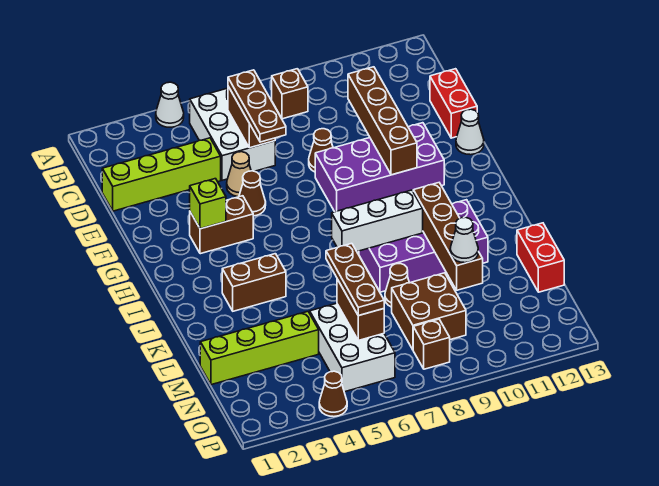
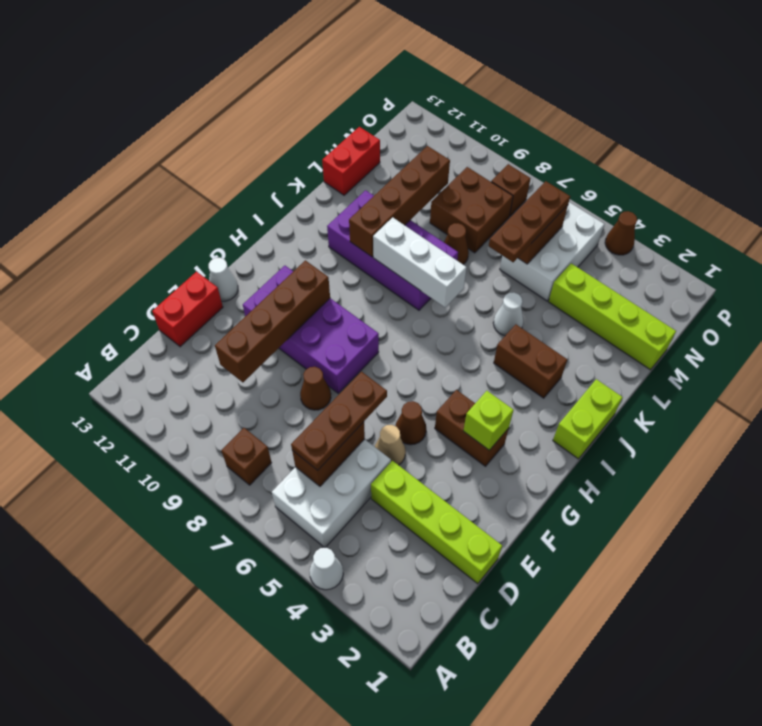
none -> lime 1x2 brick [553,379,623,459]
white 1x1 cone [450,217,478,263] -> white 1x1 cone moved to [493,292,523,336]

